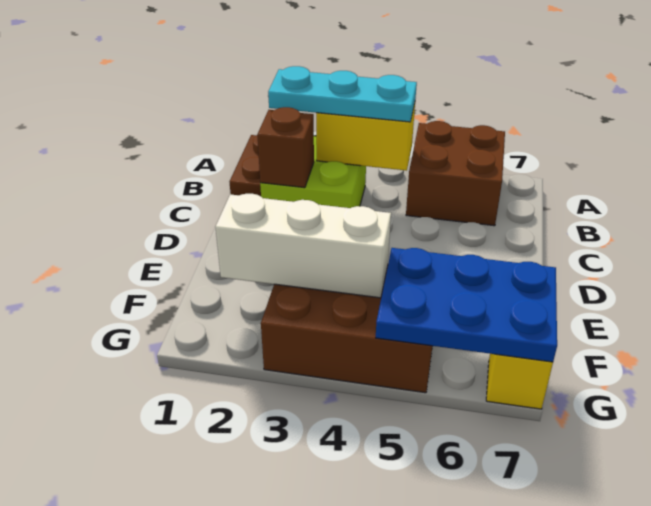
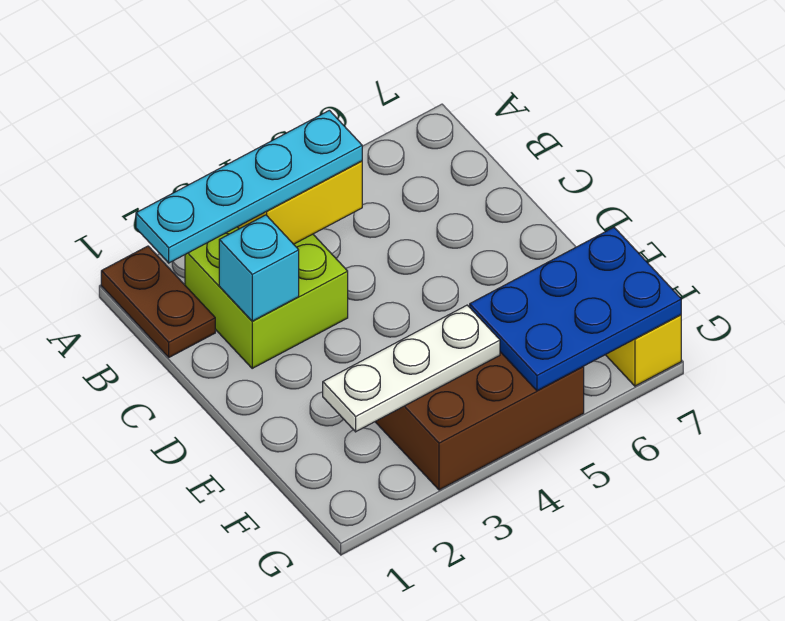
brown 2x2 brick [406,121,505,226] -> none
cyan 1x3 plate [268,66,417,122] -> cyan 1x4 plate [136,110,362,263]
brown 1x1 brick [257,107,314,188] -> cyan 1x1 brick [219,215,299,321]
white 1x3 brick [216,194,391,298] -> white 1x3 plate [323,305,500,432]

